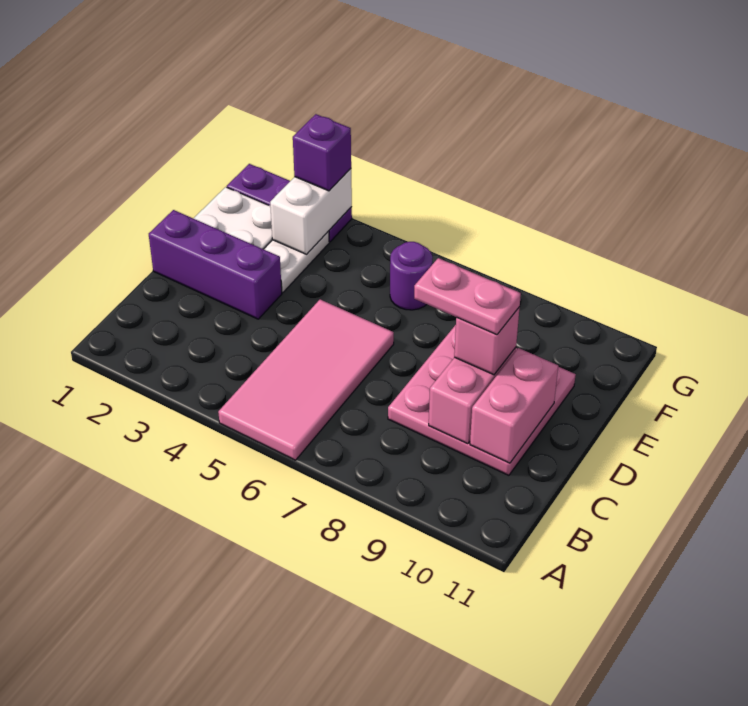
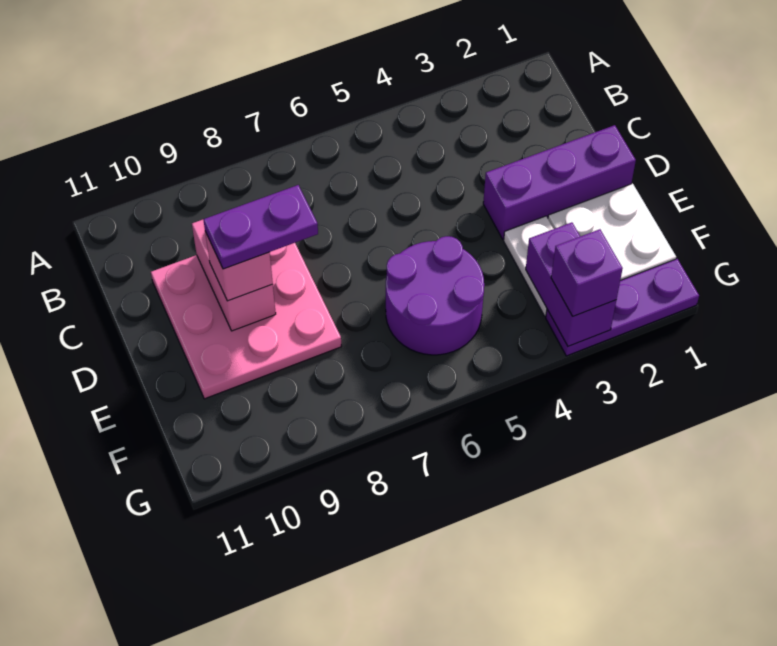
pink 2x4 tile [218,300,394,460] -> none
pink 1x2 brick [470,348,558,463] -> none
pink 1x2 plate [414,258,521,335] -> purple 1x2 plate [203,185,318,269]
white 1x2 brick [270,169,352,254] -> purple 1x2 brick [526,222,616,346]
purple 1x1 round brick [390,242,433,310] -> purple 2x2 round brick [386,236,484,355]

